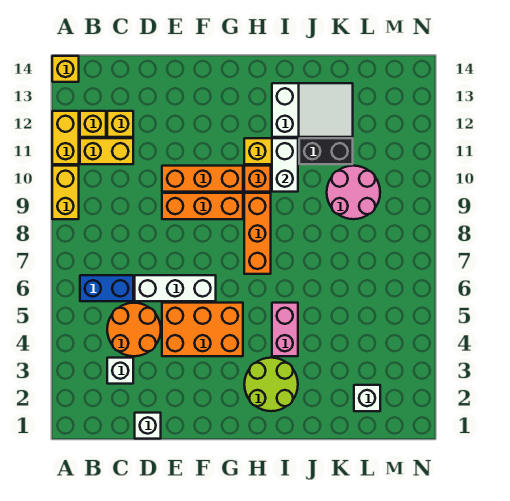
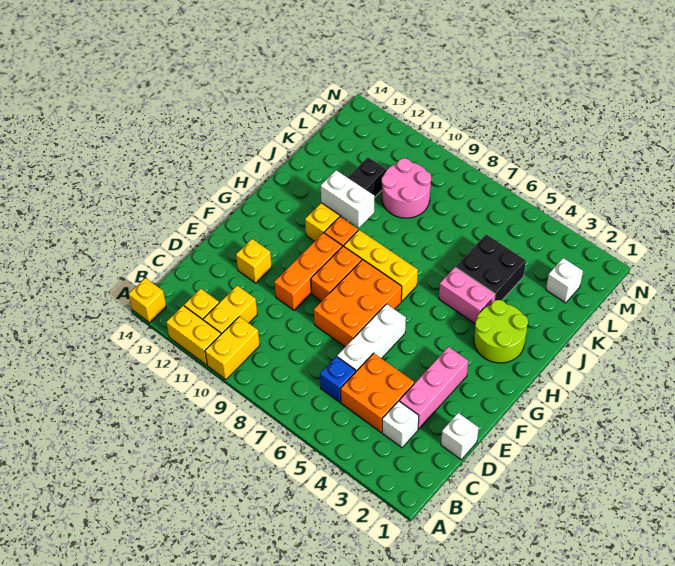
yellow 1x2 brick [52,166,79,219] -> yellow 1x2 brick turned to [205,317,260,380]
blue 1x2 brick [80,275,133,301] -> blue 1x1 brick [320,357,356,402]
orange 2x2 round brick [107,303,161,356] -> orange 2x2 brick [341,353,414,432]
yellow 1x1 brick [107,111,133,137] -> yellow 1x1 brick moved to [236,239,272,283]
none -> pink 1x3 brick [399,347,468,429]
orange 2x3 brick [162,303,243,356] -> orange 2x3 brick moved to [314,260,402,347]
orange 1x3 brick [162,193,243,219] -> orange 1x2 brick [311,246,362,301]
orange 1x3 brick [244,193,271,274] -> yellow 1x3 brick [344,230,418,301]
white 2x3 slope [272,83,353,137] -> none
none -> black 2x2 brick [456,234,526,301]

